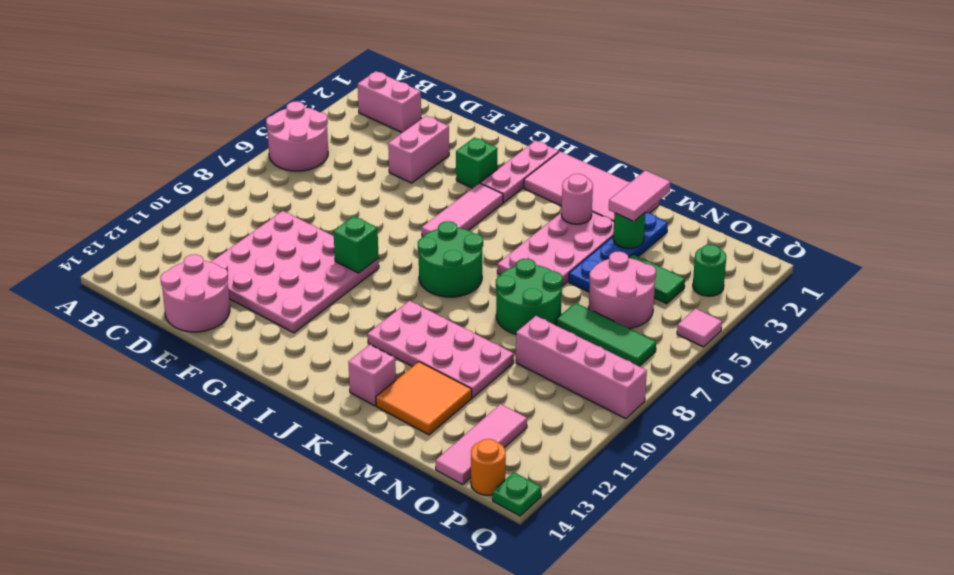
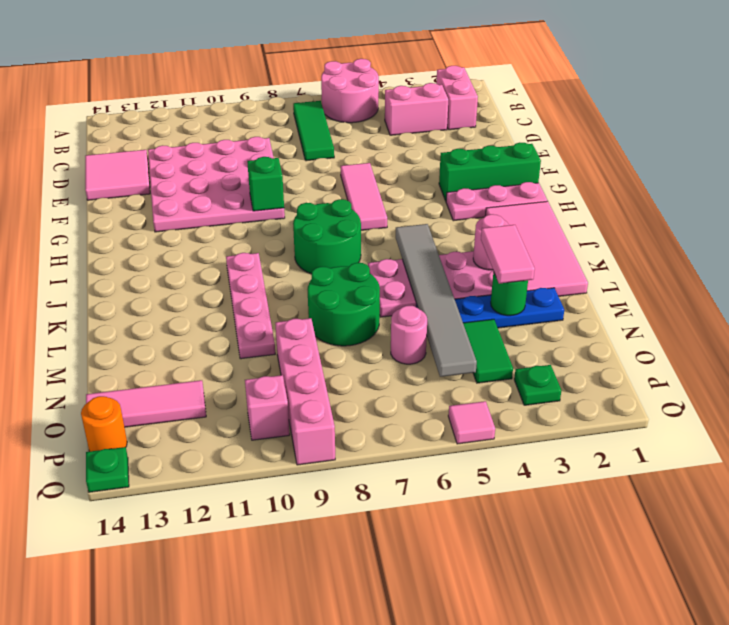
pink 2x2 round brick [160,254,230,332] -> pink 2x2 tile [85,150,150,200]
pink 1x2 brick [388,116,449,183] -> pink 1x2 brick moved to [385,83,448,135]
green 1x1 brick [456,138,498,188] -> green 1x3 brick [439,143,541,201]
pink 1x3 tile [422,183,503,237] -> pink 1x3 tile turned to [341,163,387,230]
none -> grey 1x6 tile [396,224,477,377]
pink 2x4 plate [368,301,514,398] -> pink 1x4 plate [226,253,275,359]
pink 1x1 brick [348,345,396,406] -> pink 1x1 brick moved to [245,375,290,440]
orange 2x2 tile [376,362,472,435] -> none
pink 1x2 tile [609,170,671,221] -> pink 1x2 tile turned to [481,225,535,284]
pink 2x2 round brick [589,251,656,328] -> pink 1x1 round brick [391,306,427,364]
green 1x3 tile [556,303,656,366] -> green 1x3 tile moved to [293,101,334,161]
green 1x1 round brick [693,244,726,296] -> green 1x1 plate [514,365,561,405]

